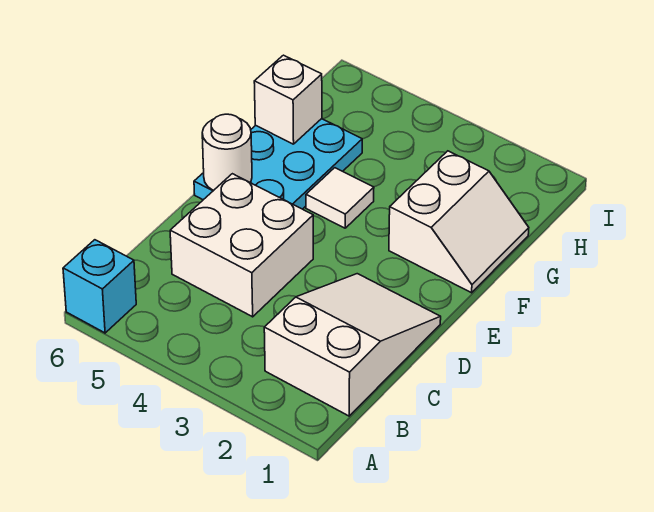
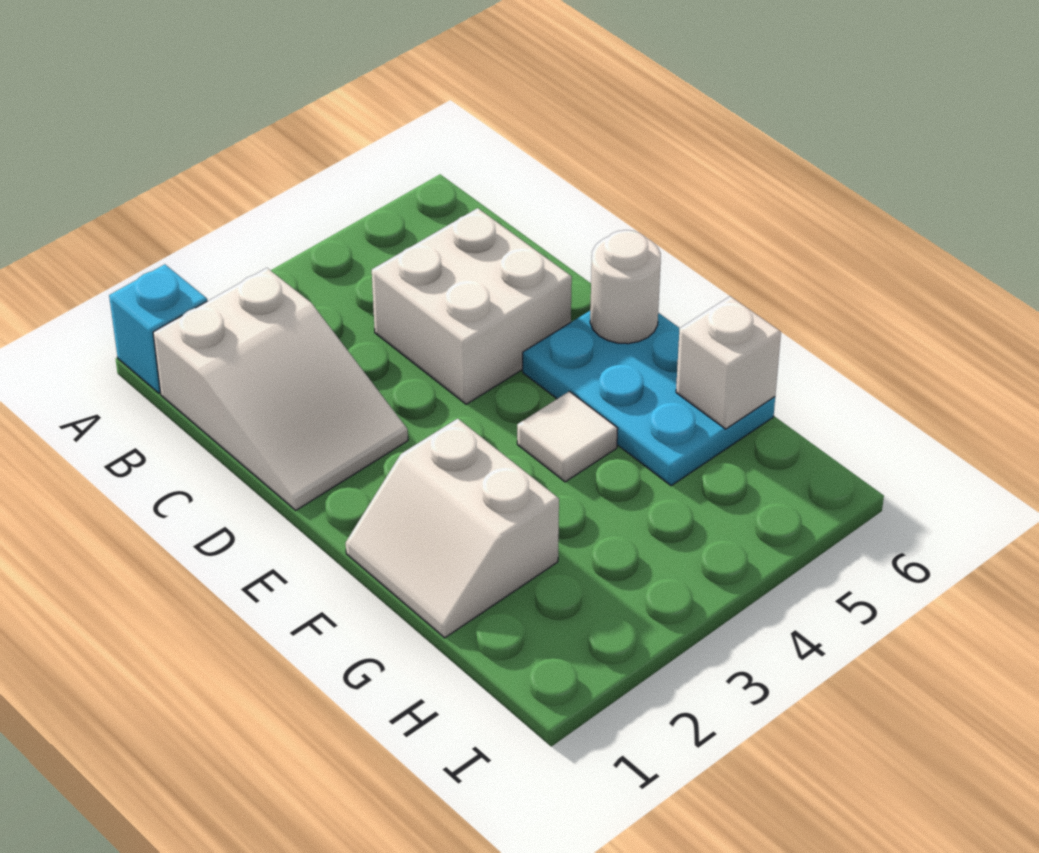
cyan 1x1 brick [63,240,136,333] -> cyan 1x1 brick moved to [109,264,207,393]

